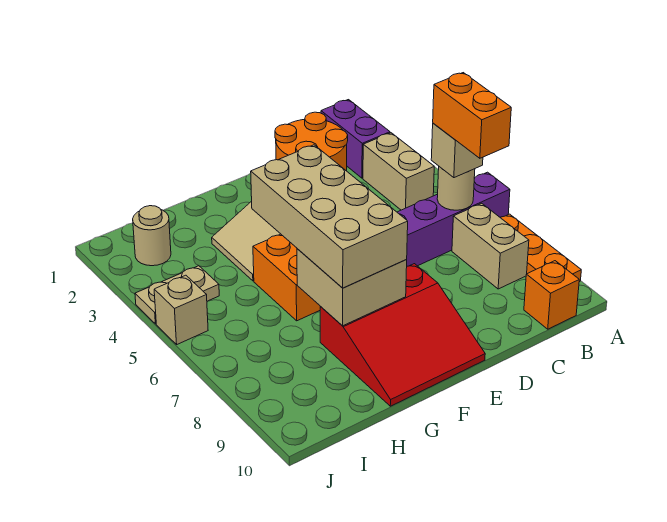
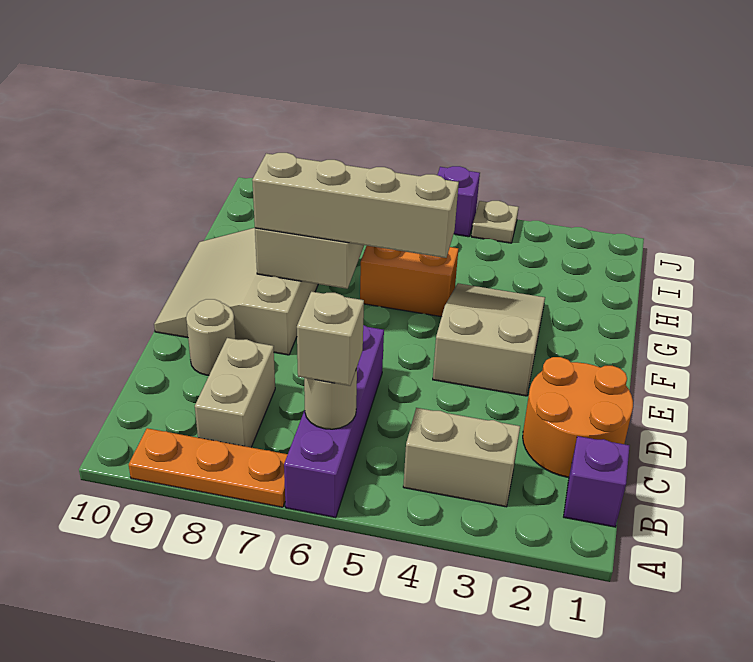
purple 1x2 brick [321,100,390,178] -> purple 1x1 brick [564,436,629,527]
orange 1x2 brick [433,73,511,158] -> none
tan 1x2 brick [452,203,529,289] -> tan 1x2 brick turned to [195,338,275,447]
orange 1x1 brick [524,261,579,329] -> none
red 3x3 slope [320,264,485,406] -> tan 3x3 slope [154,228,318,355]
tan 2x4 brick [251,145,408,288] -> tan 1x4 brick [252,153,459,258]
tan 1x1 round brick [133,206,171,266] -> tan 1x1 round brick moved to [186,299,235,375]
tan 1x2 plate [135,266,219,324] -> tan 1x1 plate [472,201,519,243]
tan 1x1 brick [154,275,208,344] -> purple 1x1 brick [438,166,480,237]

